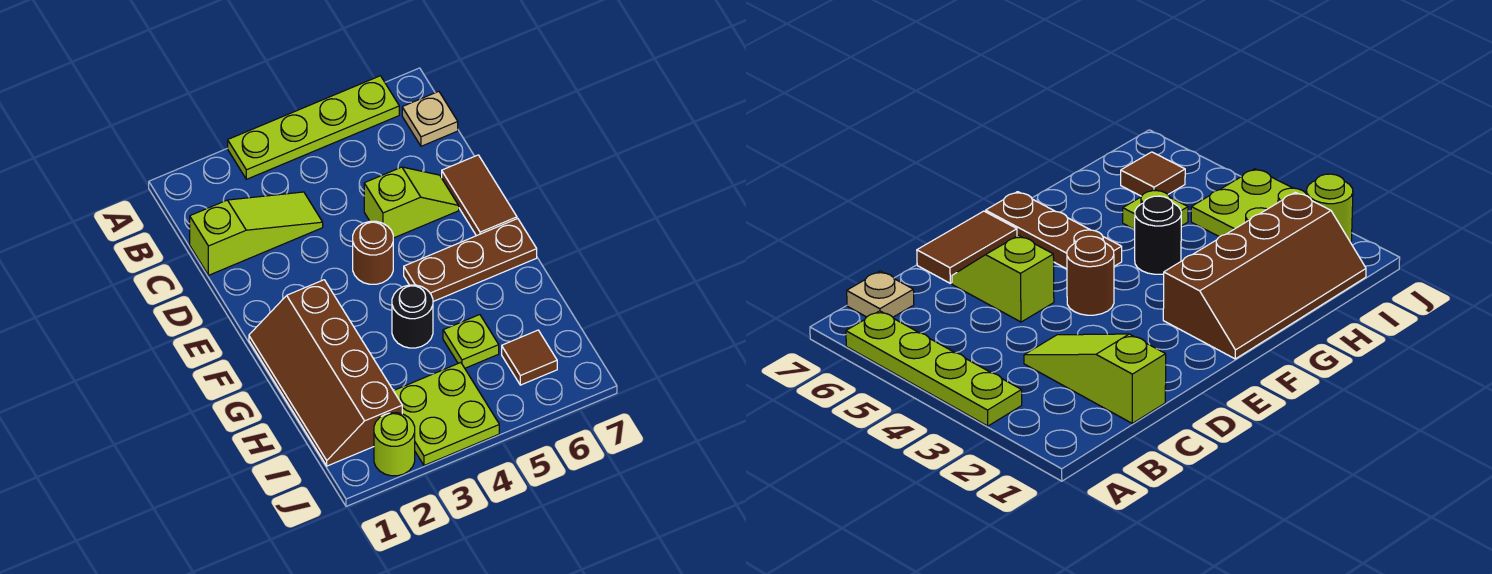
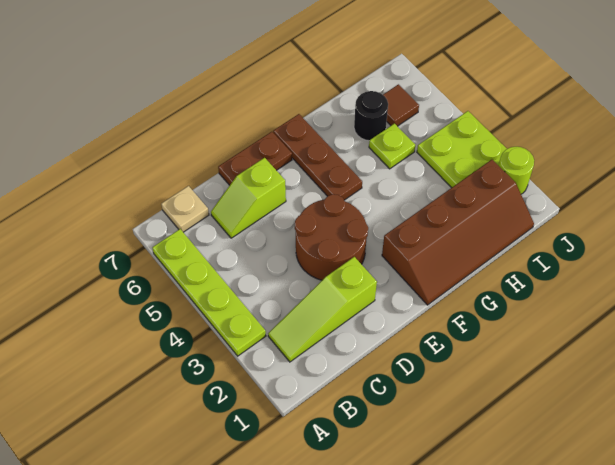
lime 1x3 slope [190,192,323,275] -> lime 1x3 slope turned to [268,257,377,362]
lime 1x2 slope [364,167,459,238] -> lime 1x2 slope turned to [211,158,286,238]
brown 1x2 tile [442,155,517,236] -> brown 1x2 plate [218,132,292,185]
brown 1x1 round brick [353,221,393,284] -> brown 2x2 round brick [295,194,368,280]
black 1x1 round brick [392,285,433,348] -> black 1x1 round brick moved to [354,91,388,141]

